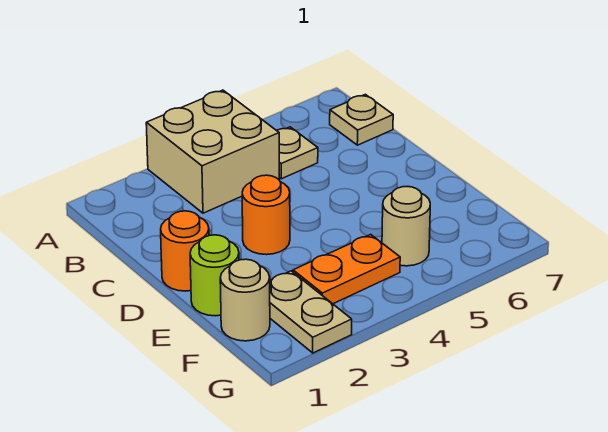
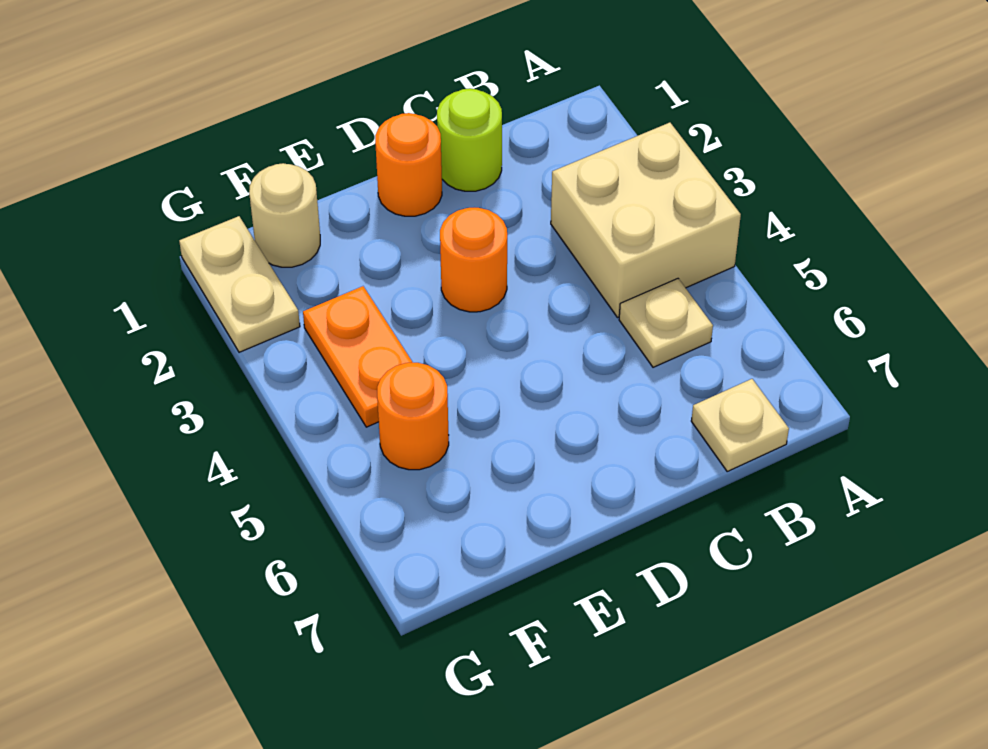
lime 1x1 round brick [190,235,239,316] -> lime 1x1 round brick moved to [437,88,502,191]
tan 1x2 plate [270,271,352,353] -> tan 1x2 plate turned to [179,216,300,352]
tan 1x1 round brick [382,187,430,266] -> orange 1x1 round brick [377,363,449,470]

